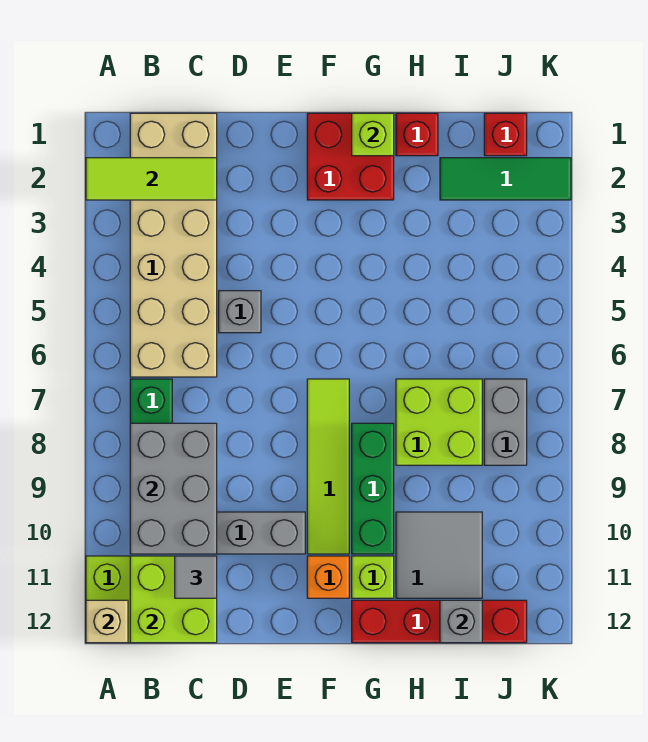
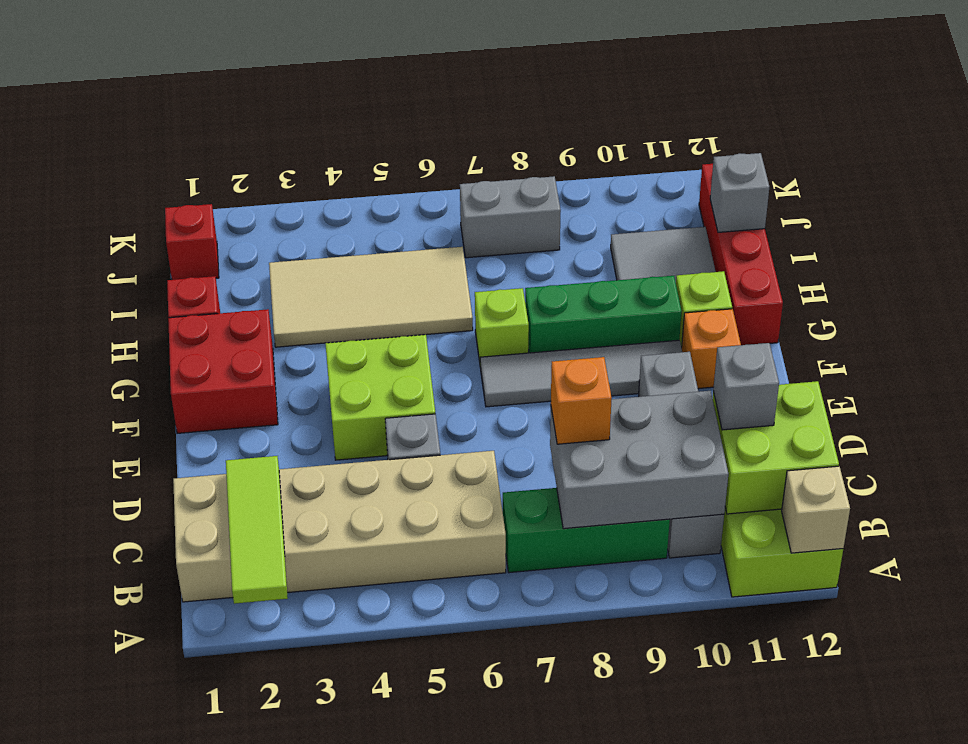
none -> orange 1x1 brick [551,357,612,444]
grey 1x1 tile [175,556,217,598] -> grey 1x1 brick [713,343,779,430]
lime 1x4 tile [307,379,349,554] -> grey 1x4 tile [480,340,682,407]
lime 1x1 brick [352,113,394,156] -> lime 1x1 brick moved to [475,288,529,368]
none -> tan 2x4 tile [269,247,473,347]
lime 2x2 brick [396,379,482,465] -> lime 2x2 brick moved to [325,335,435,460]
green 1x3 tile [440,158,571,200] -> none

